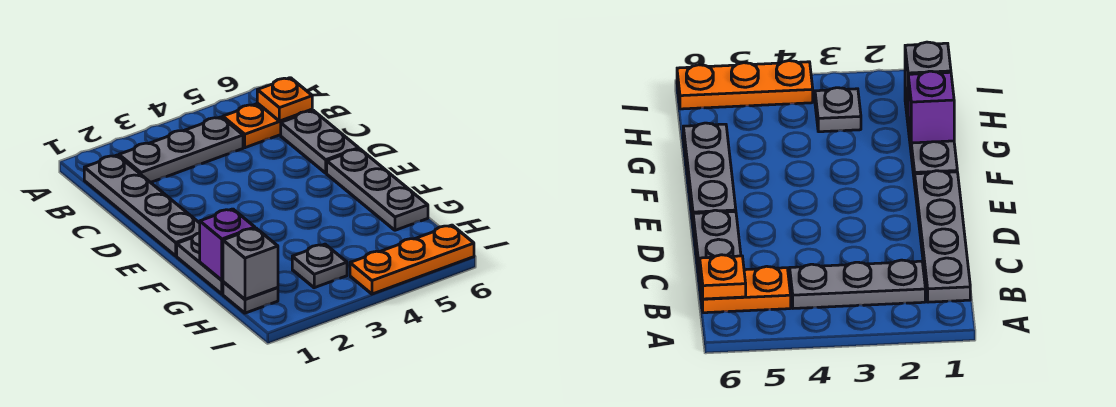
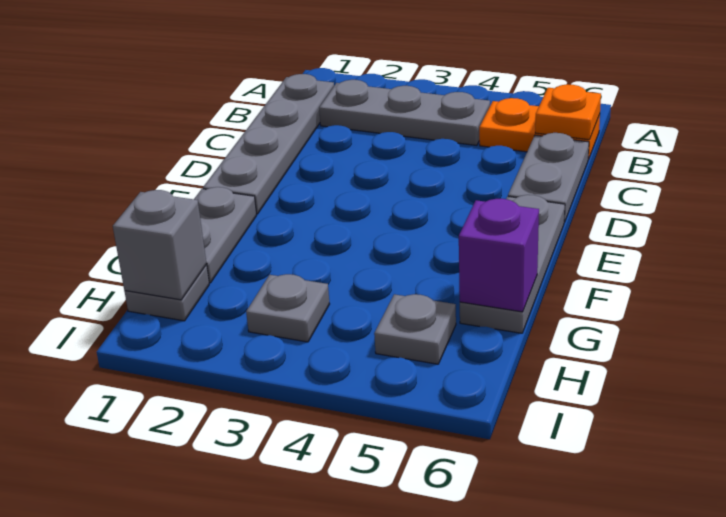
purple 1x1 brick [200,209,255,280] -> purple 1x1 brick moved to [459,199,539,312]
none -> grey 1x1 plate [374,294,456,364]
orange 1x3 plate [350,225,474,294] -> none

